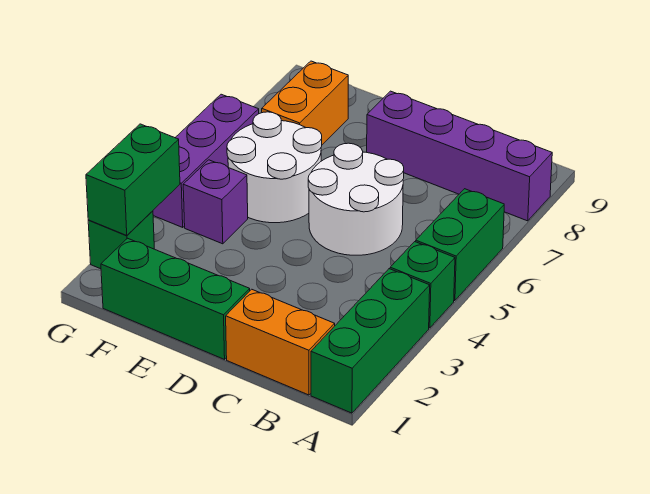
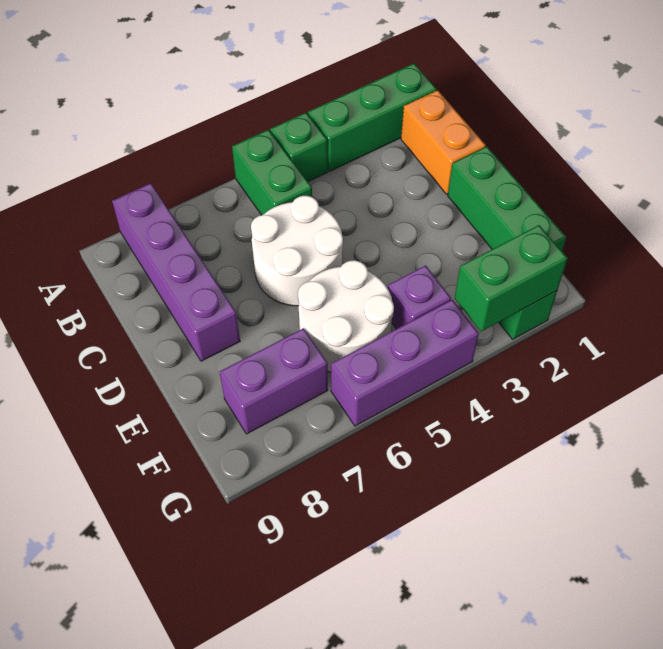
green 1x2 brick [416,189,504,301] -> green 1x2 brick turned to [232,130,312,215]
orange 1x2 brick [262,61,348,145] -> purple 1x2 brick [219,328,328,434]

